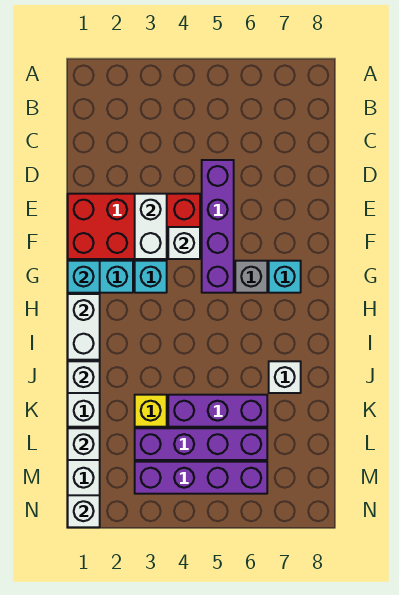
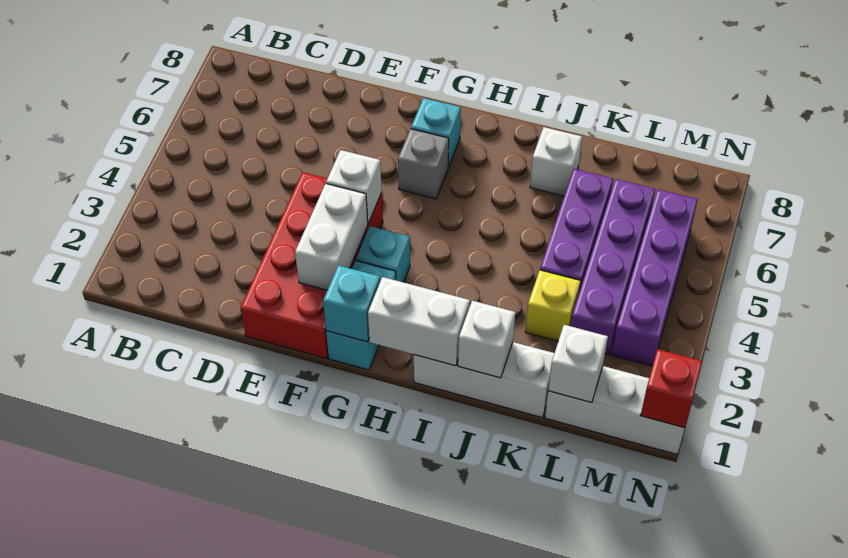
purple 1x4 brick [202,160,234,293] -> none
white 1x2 brick [135,194,167,259] -> white 1x2 brick turned to [295,184,368,290]
white 1x1 brick [68,495,100,527] -> red 1x1 brick [641,349,702,428]

